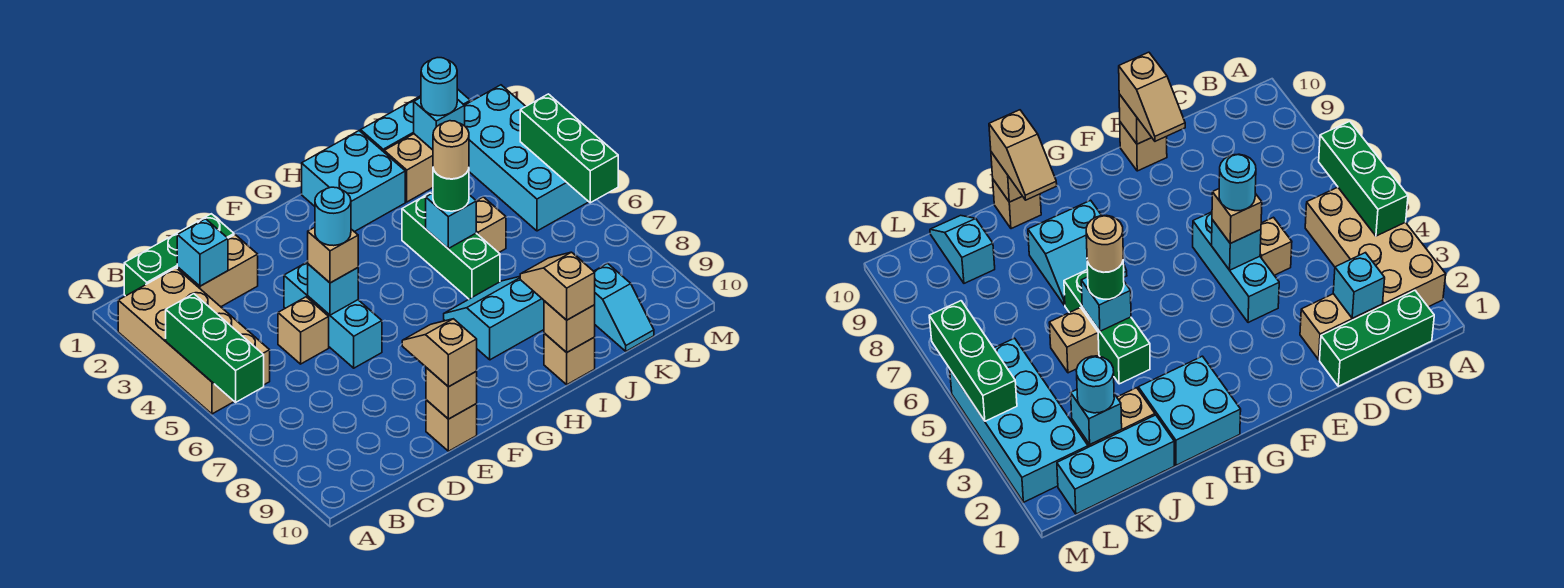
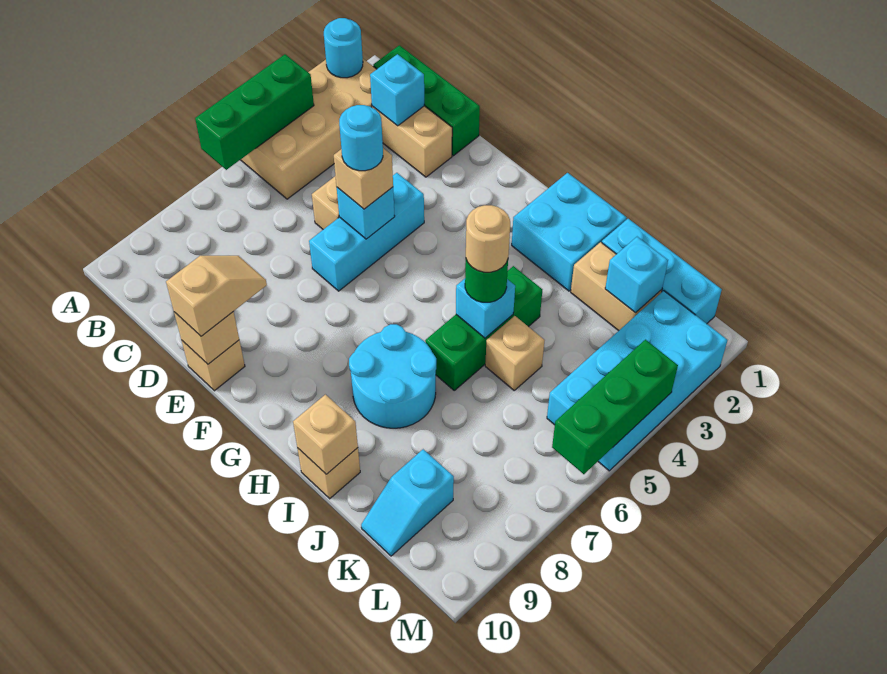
cyan 2x2 slope [444,277,544,360] -> cyan 2x2 round brick [349,324,436,428]
tan 1x2 slope [520,252,595,320] -> none
cyan 1x1 round brick [421,58,457,116] -> cyan 1x1 round brick moved to [324,18,363,78]

